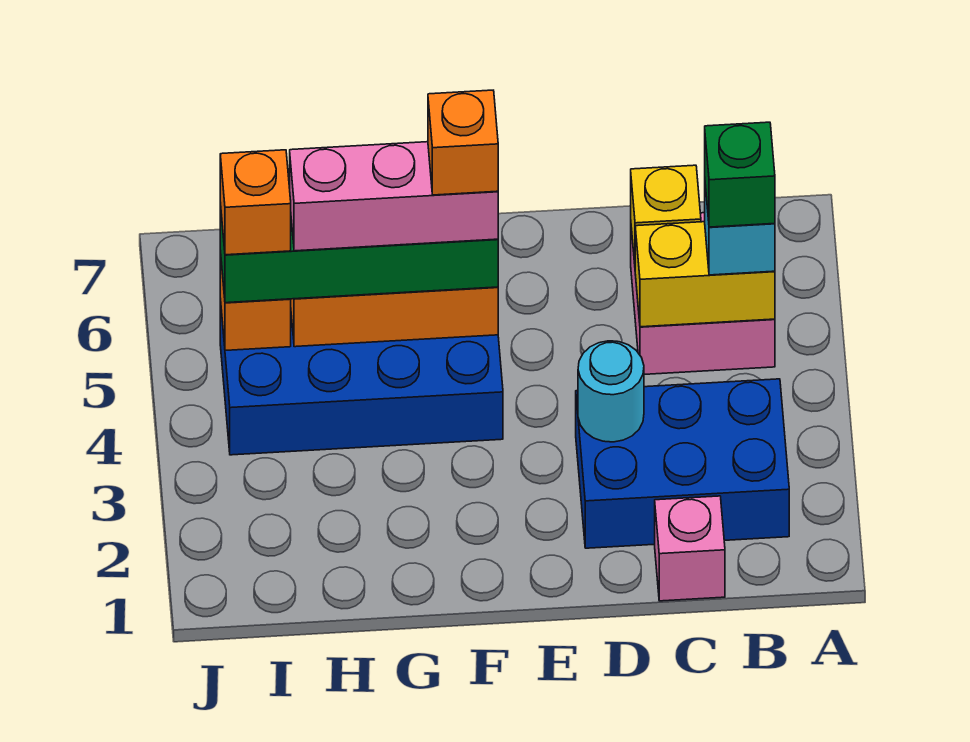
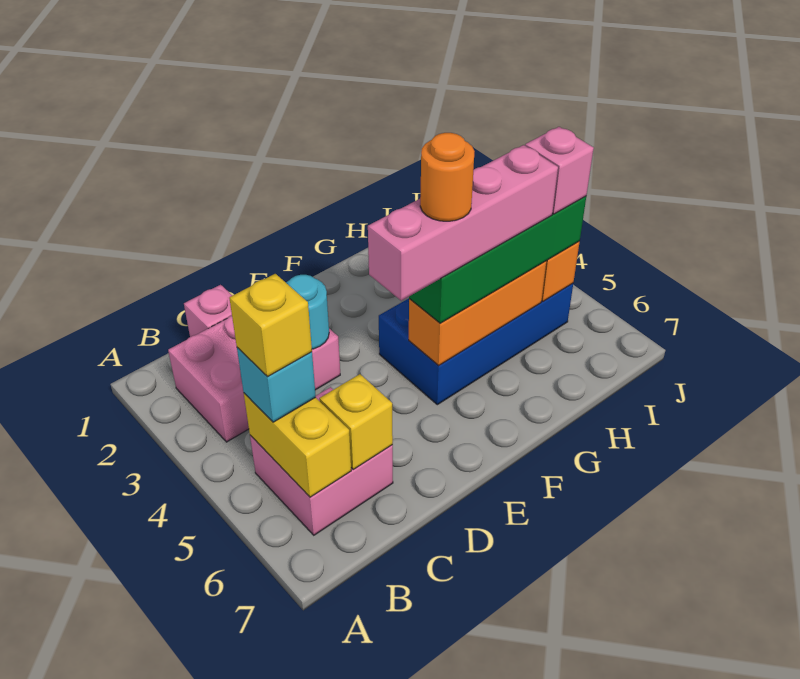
blue 2x3 brick [576,379,789,548] -> pink 2x3 brick [168,315,340,442]
yellow 1x2 brick [635,222,775,327] -> yellow 1x2 brick turned to [244,393,351,497]
green 1x1 brick [705,122,775,227] -> yellow 1x1 brick [229,274,312,376]
pink 1x3 brick [290,142,498,251] -> pink 1x4 brick [368,145,558,301]
orange 1x1 brick [428,90,498,195] -> orange 1x1 round brick [420,133,475,221]
orange 1x1 brick [220,150,291,255] -> pink 1x1 brick [525,127,594,214]

